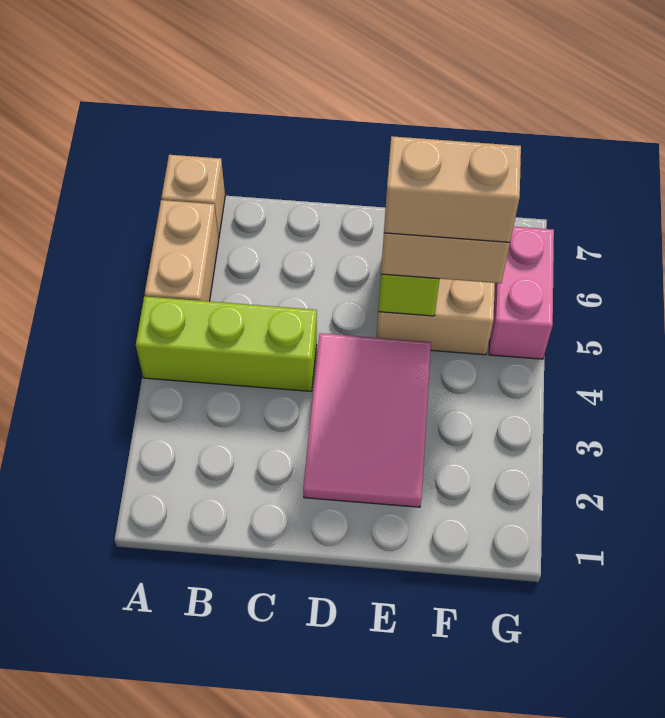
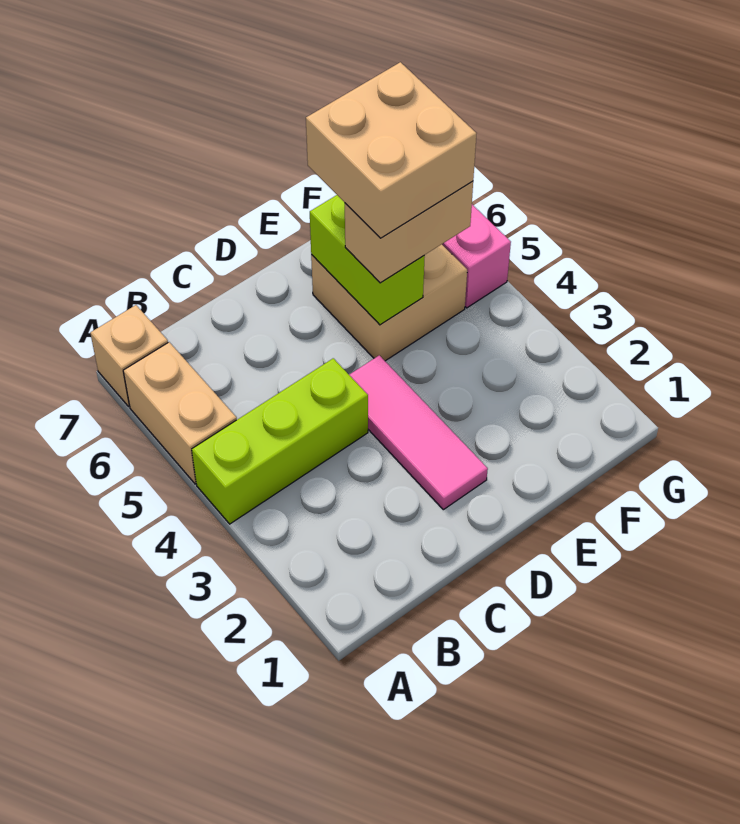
pink 2x3 tile [303,333,431,507] -> pink 1x3 tile [349,355,488,510]
tan 1x2 brick [384,136,521,242] -> tan 2x2 brick [306,62,476,238]

